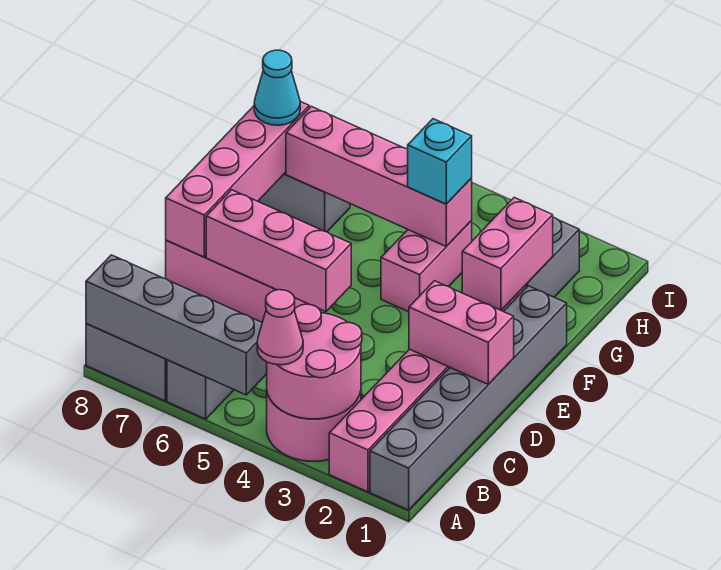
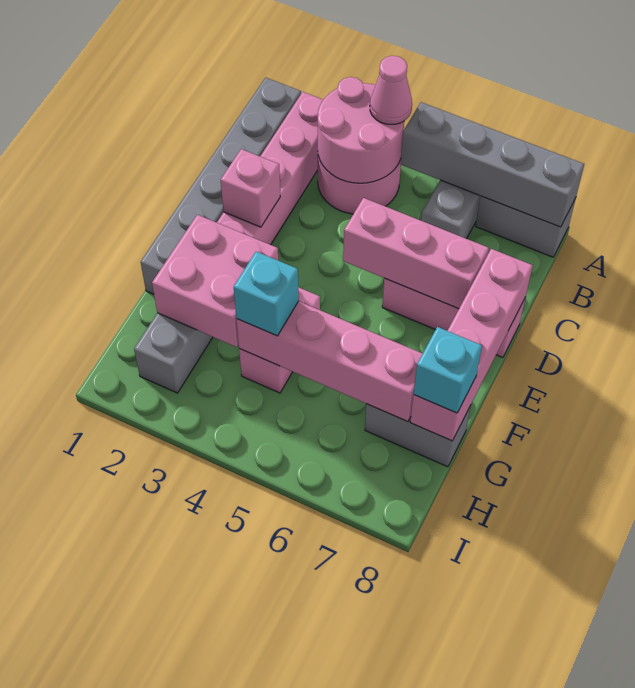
pink 1x2 brick [409,281,514,384] -> pink 1x1 brick [221,149,280,227]
pink 1x2 brick [462,198,553,310] -> pink 2x2 brick [152,215,278,347]
cyan 1x1 cone [254,50,300,125] -> cyan 1x1 brick [414,327,482,413]

